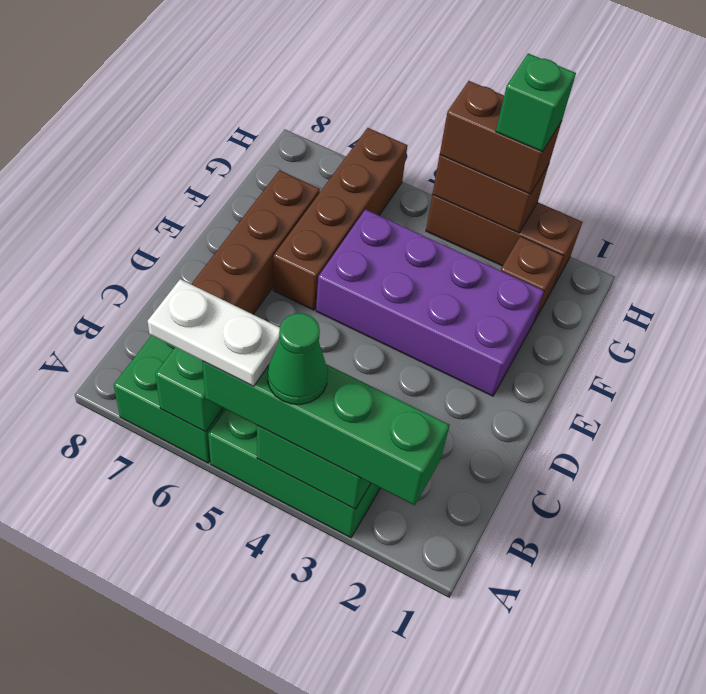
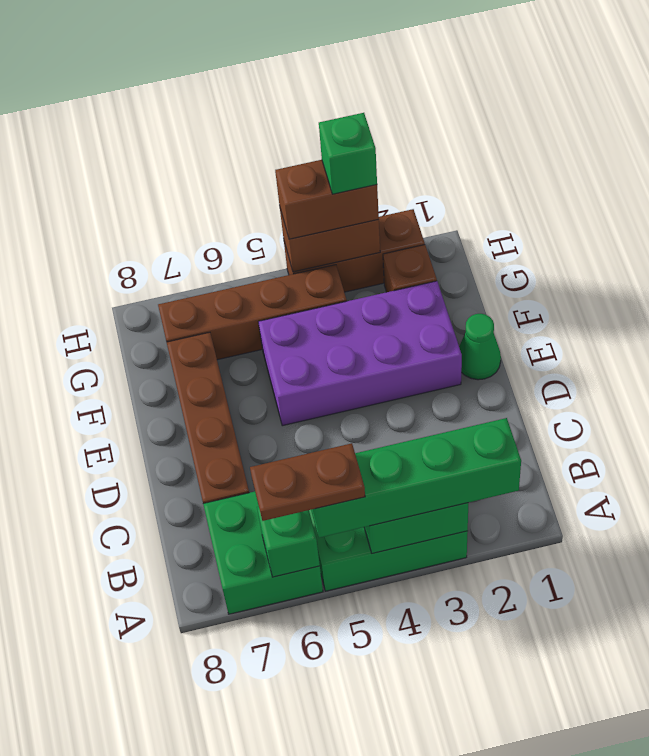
green 1x1 cone [268,313,328,404] -> green 1x1 cone moved to [459,314,501,380]
white 1x2 plate [148,279,280,386] -> brown 1x2 plate [250,443,365,521]
brown 1x4 brick [273,128,407,310] -> brown 1x4 brick turned to [158,265,347,360]

